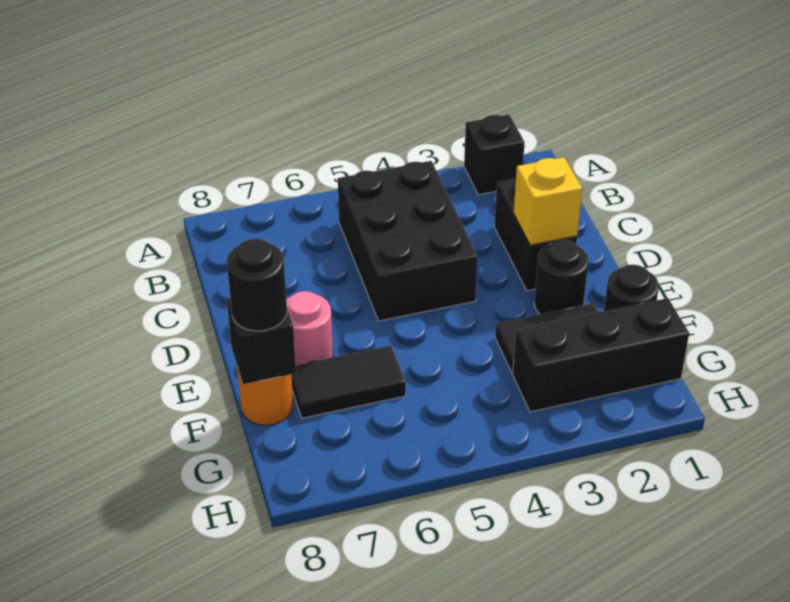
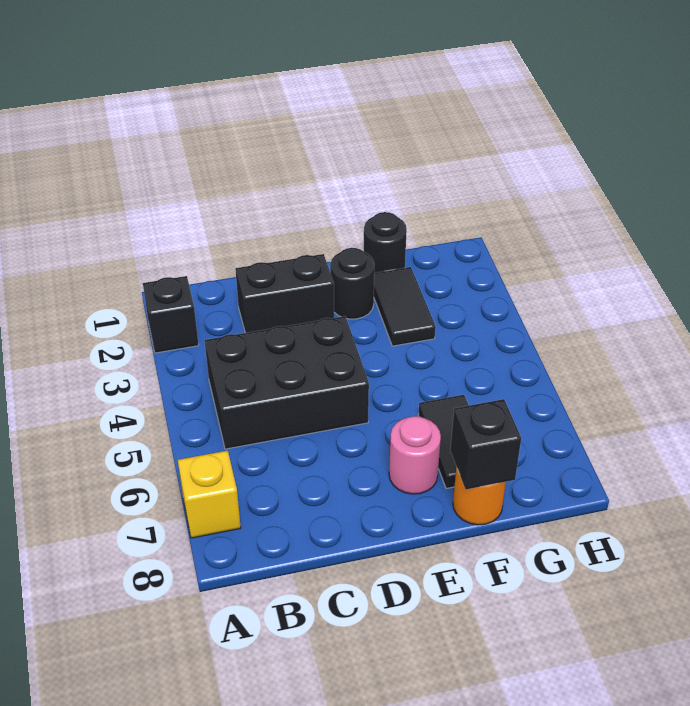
yellow 1x1 brick [514,157,582,245] -> yellow 1x1 brick moved to [178,451,241,538]
black 1x1 round brick [227,239,287,331] -> none
black 1x3 brick [513,298,689,412] -> none

